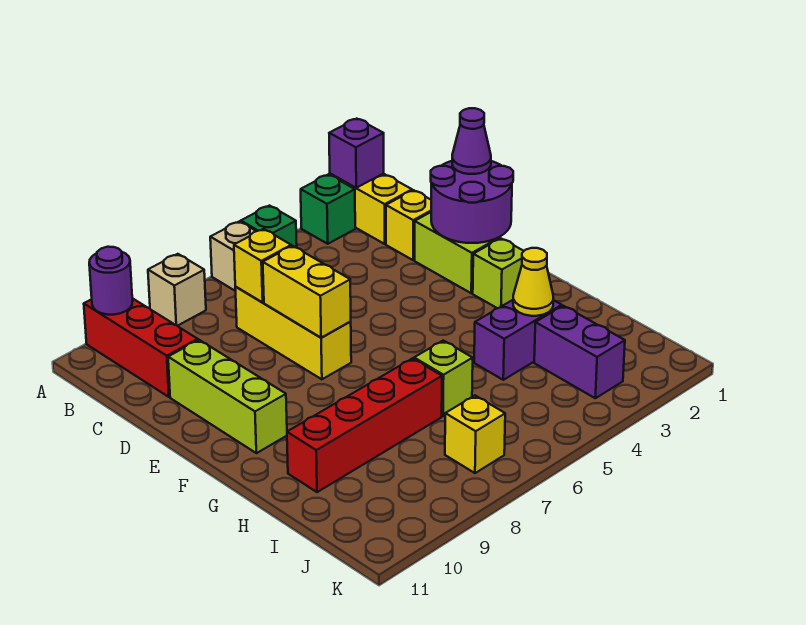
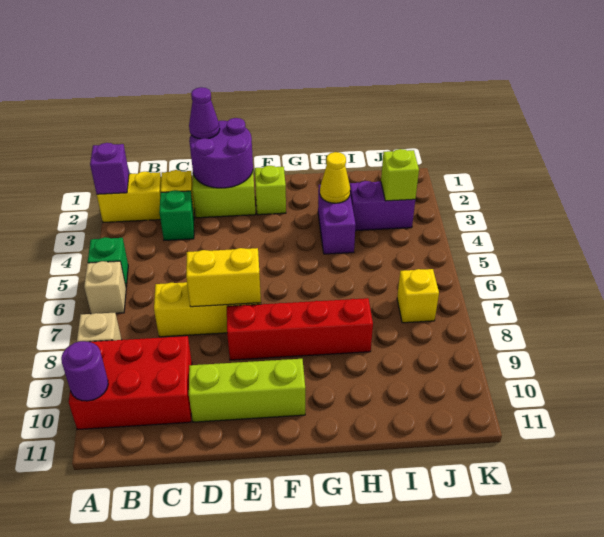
green 1x1 brick [301,174,355,244] -> green 1x1 brick moved to [159,190,194,240]
red 1x3 brick [84,298,198,397] -> red 2x3 brick [69,336,192,430]
yellow 1x1 brick [234,229,291,303] -> none
lime 1x1 brick [414,341,473,416] -> lime 1x1 brick moved to [381,149,419,201]
red 1x4 brick [287,358,442,492] -> red 1x4 brick turned to [227,298,373,360]

